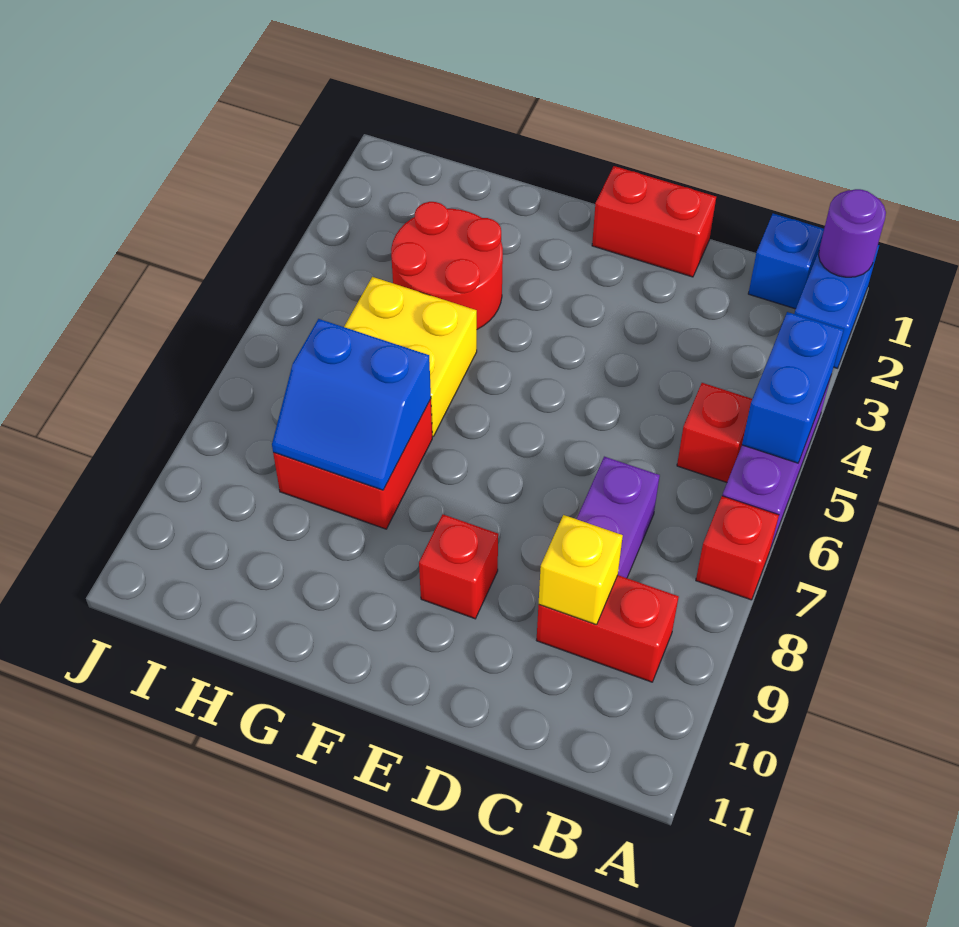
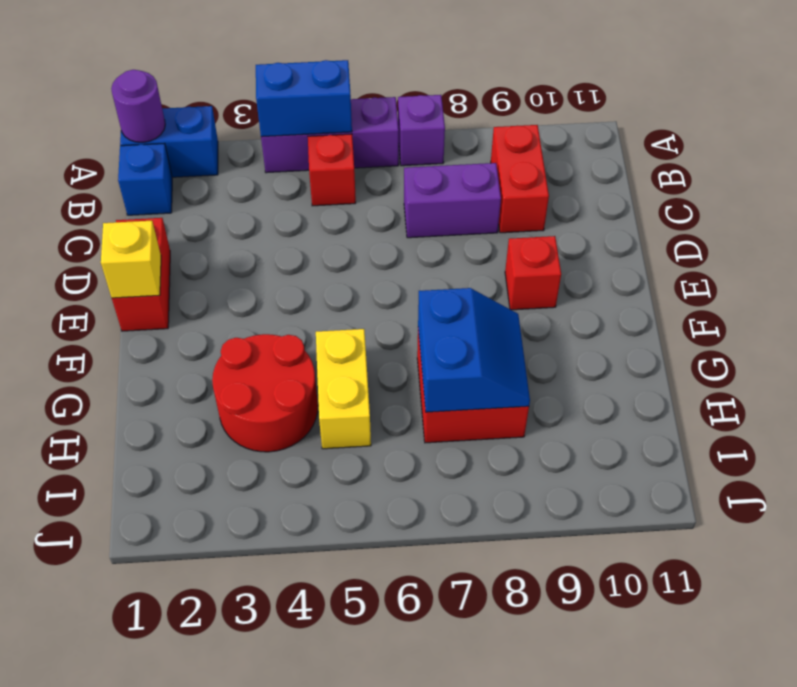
red 1x1 brick [696,496,779,600] -> purple 1x1 brick [398,95,445,166]
yellow 1x1 brick [539,515,623,625] -> yellow 1x1 brick moved to [101,221,161,298]
yellow 2x2 brick [344,277,477,436] -> yellow 1x2 brick [316,329,371,449]

